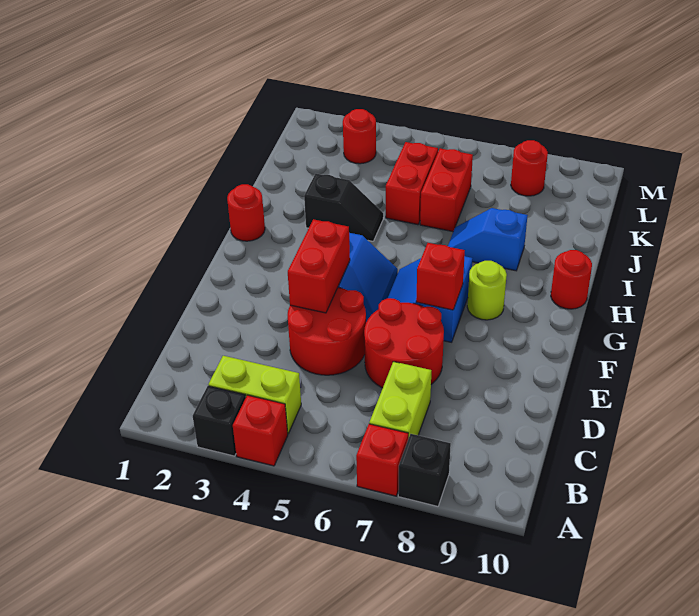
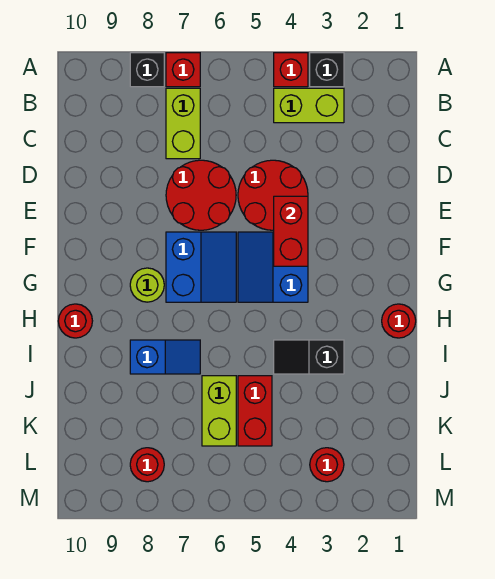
red 1x1 brick [416,243,465,310] -> none
red 1x2 brick [420,148,473,232] -> lime 1x2 brick [202,376,236,446]

